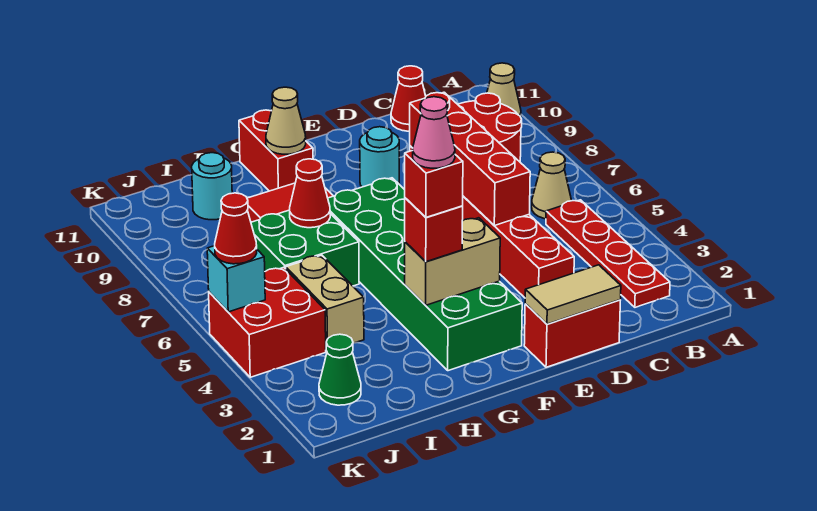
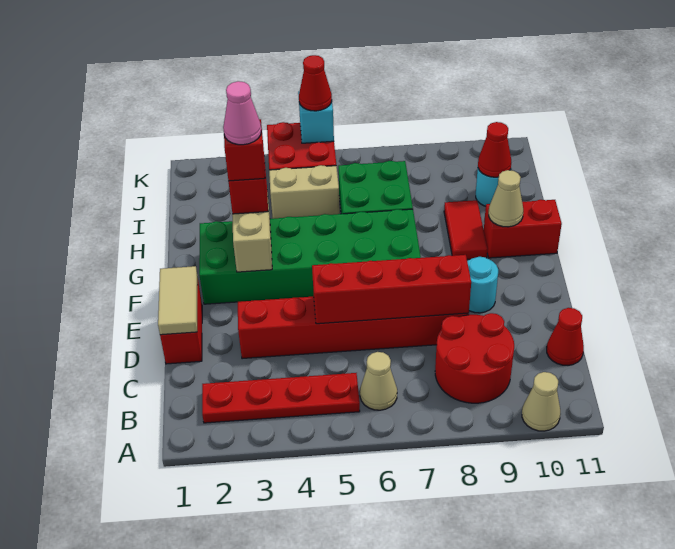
red 1x1 cone [290,159,330,228] -> red 1x1 cone moved to [478,122,511,177]
green 1x1 cone [319,334,361,405] -> none

